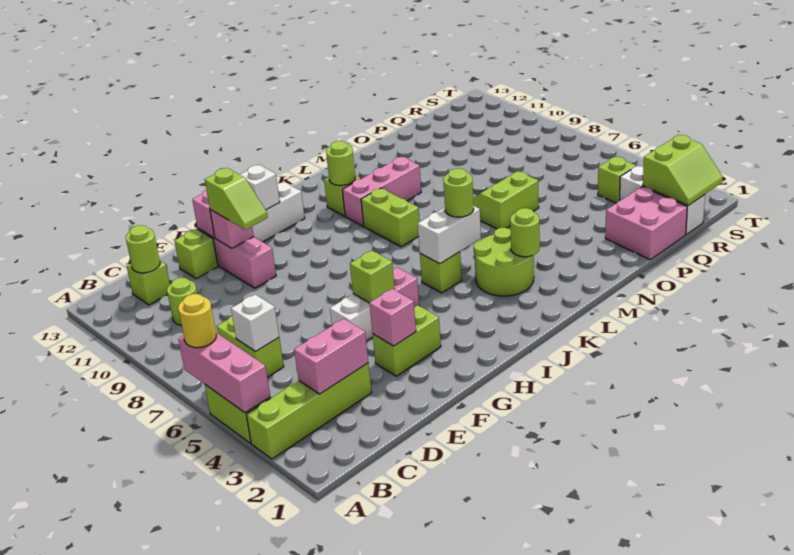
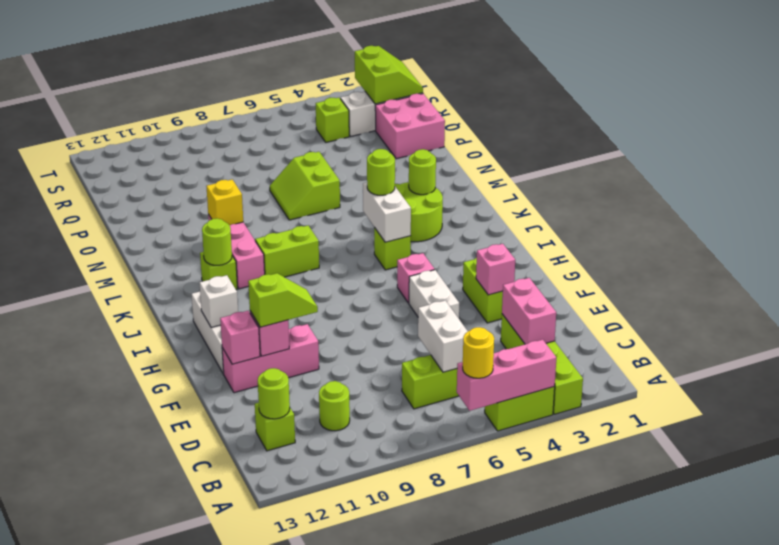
white 1x1 brick [231,294,279,352] -> white 1x2 brick [418,300,468,372]
lime 1x1 brick [175,229,218,279] -> none
lime 1x1 brick [350,251,395,303] -> none
none -> yellow 1x1 brick [206,180,243,225]

